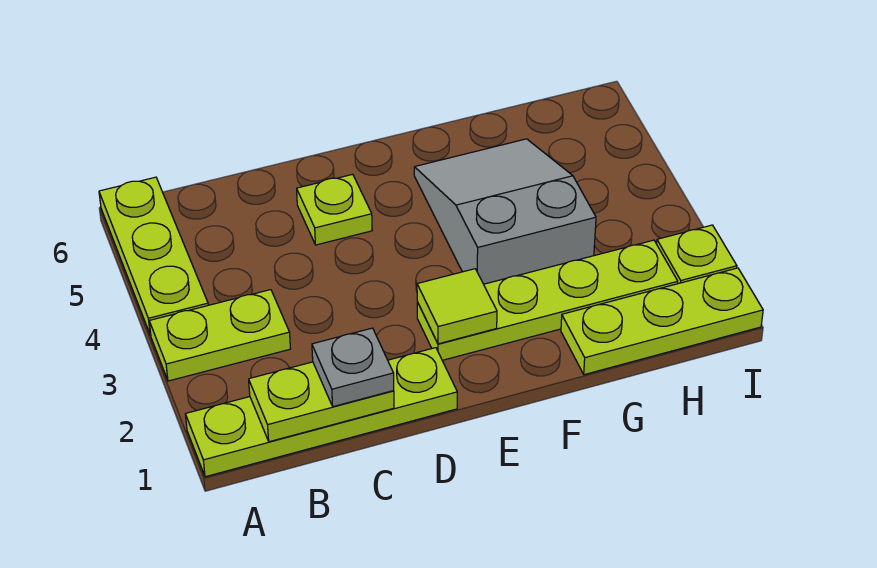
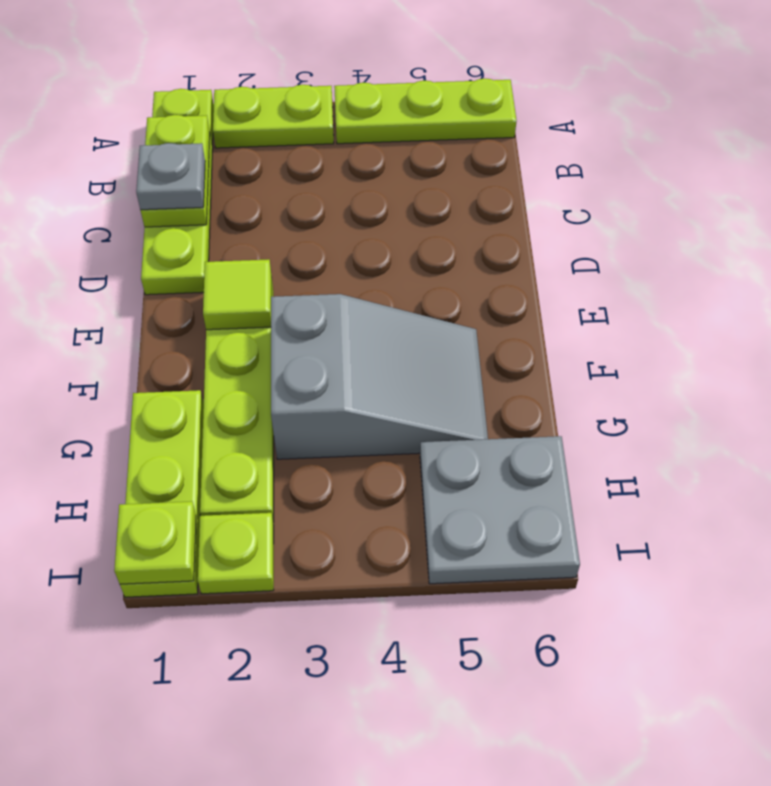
lime 1x2 plate [149,290,290,381] -> lime 1x2 plate turned to [213,85,334,148]
lime 1x1 plate [297,174,372,245] -> lime 1x1 plate moved to [114,501,196,584]
none -> grey 2x2 plate [420,436,580,584]

